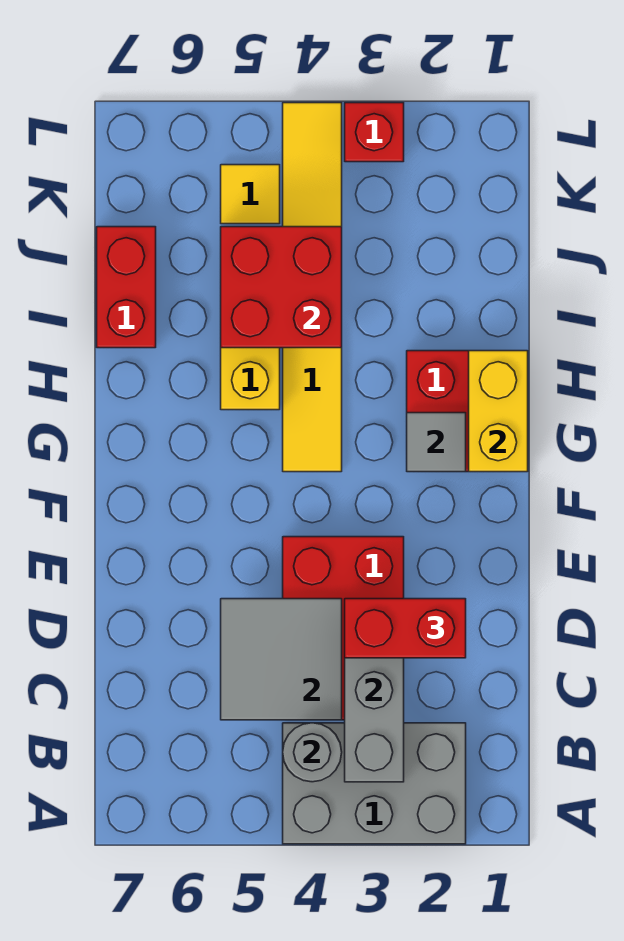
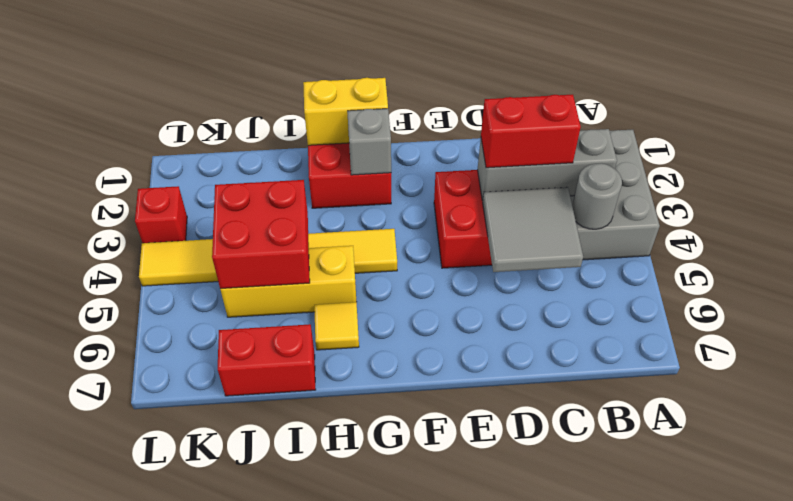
red 1x2 brick [345,599,466,658] -> red 1x2 brick turned to [481,95,581,168]
grey 1x1 tile [407,413,466,472] -> grey 1x1 brick [347,109,391,175]
yellow 1x1 tile [221,165,280,224] -> yellow 1x1 tile moved to [314,302,359,350]

